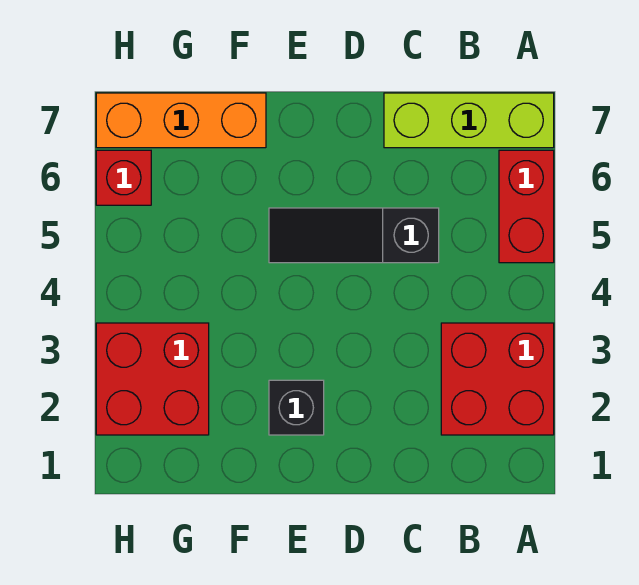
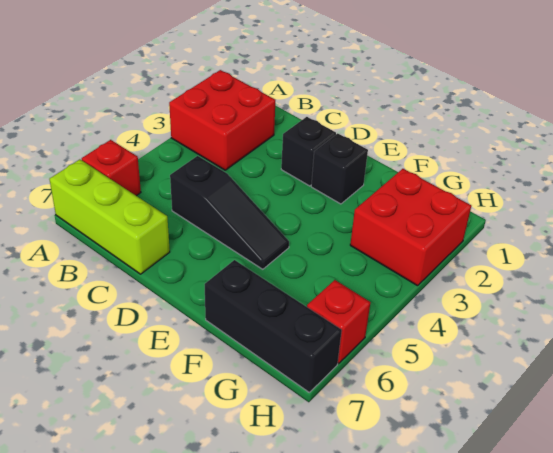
red 1x2 brick [499,150,554,263] -> red 1x1 brick [82,140,141,196]
none -> black 1x1 brick [281,117,336,186]
orange 1x3 brick [96,93,266,148] -> black 1x3 brick [205,260,342,392]

